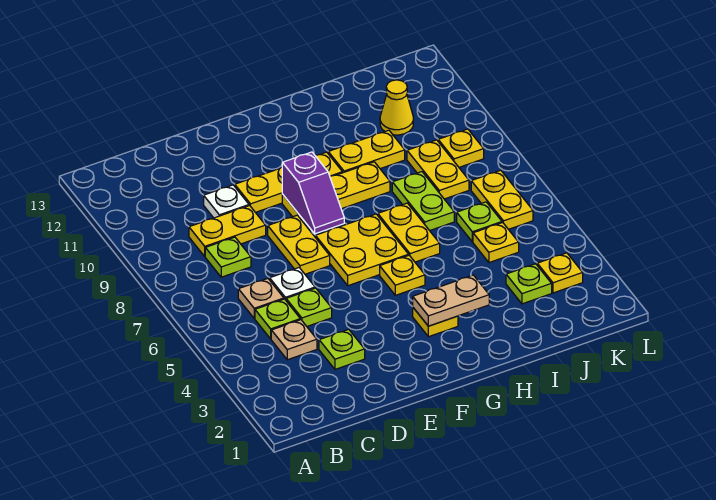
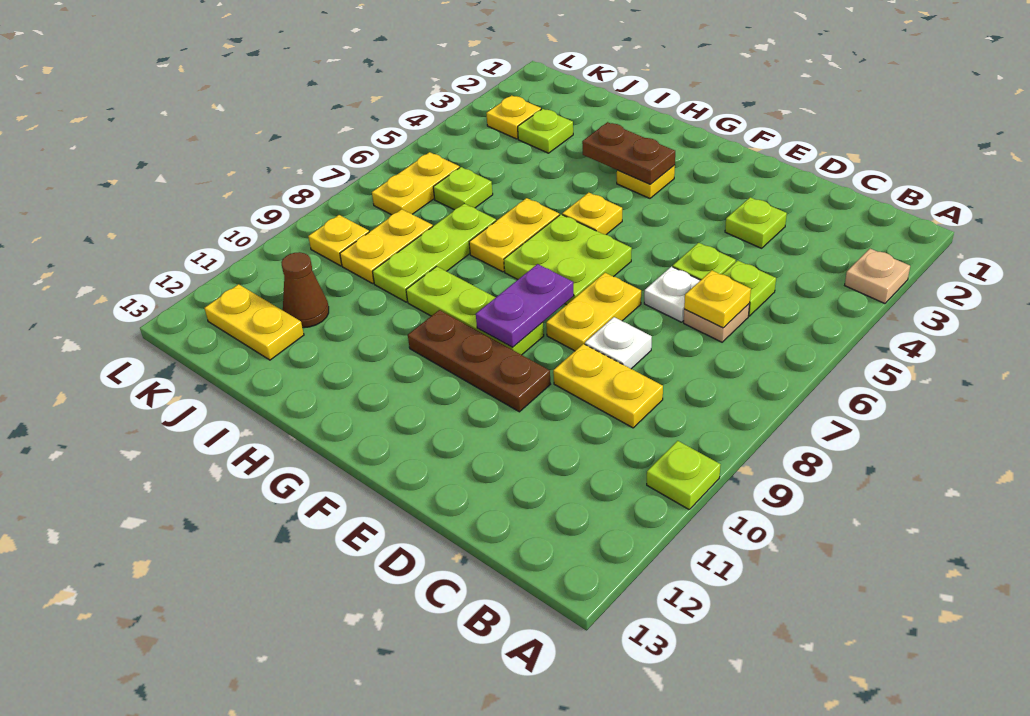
tan 1x1 plate [271,320,317,360] -> tan 1x1 plate moved to [845,249,910,304]
lime 1x1 plate [205,237,251,277] -> lime 1x1 plate moved to [647,441,721,509]
white 1x1 plate [204,185,249,218] -> white 1x1 plate moved to [585,317,652,369]
yellow 1x3 plate [235,152,342,212] -> brown 1x3 plate [408,310,550,412]
yellow 2x2 plate [315,214,409,286] -> lime 2x2 plate [504,214,632,305]
purple 1x2 slope [282,152,344,234] -> purple 1x2 plate [476,264,574,347]
yellow 1x3 plate [282,162,390,222] -> lime 1x3 plate [406,266,544,355]
tan 1x2 plate [413,275,489,326] -> brown 1x2 plate [582,122,675,184]
yellow 1x2 plate [328,130,405,173] -> yellow 1x2 plate moved to [204,284,304,360]
lime 1x2 plate [392,172,454,231] -> lime 1x3 plate [372,204,496,302]
yellow 1x1 plate [473,223,519,263] -> yellow 1x1 plate moved to [684,270,751,328]
yellow 1x1 cone [380,80,413,135] -> brown 1x1 cone [281,252,329,328]

